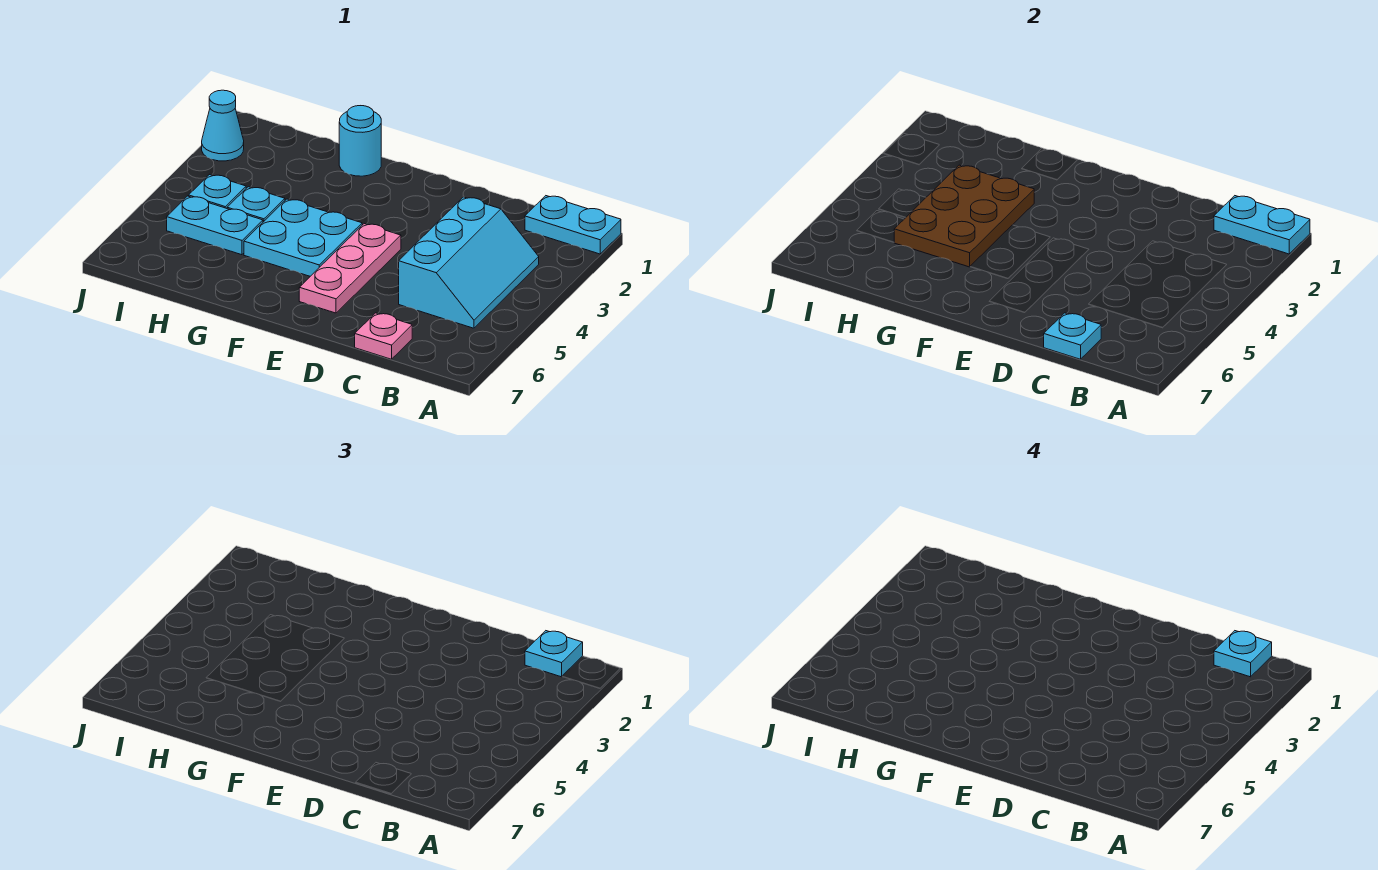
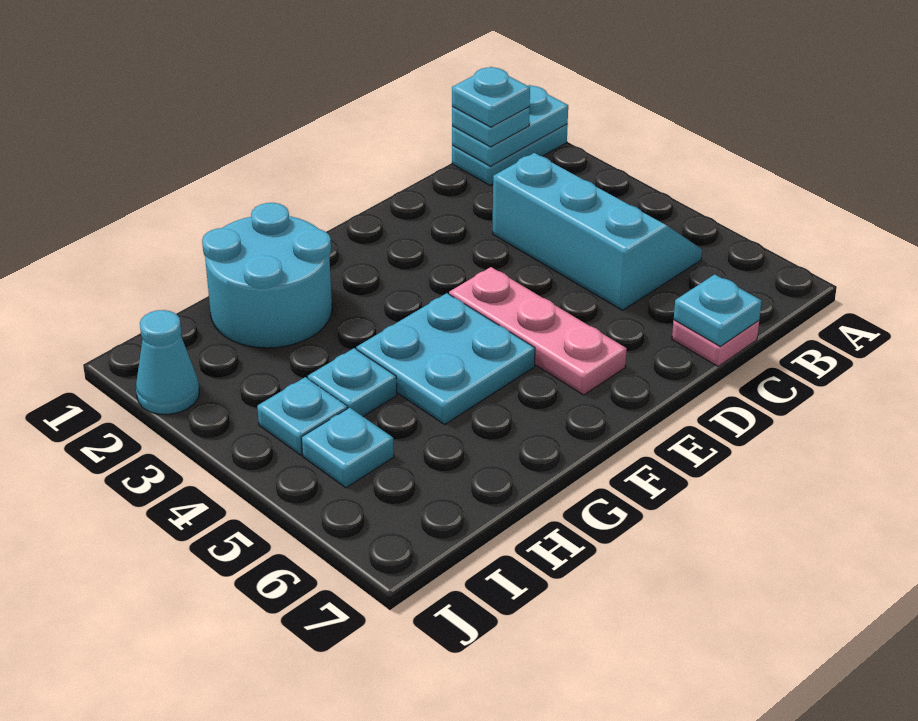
cyan 1x1 round brick [339,106,381,176] -> cyan 2x2 round brick [202,203,332,348]
brown 2x3 plate [894,165,1034,267] -> none
cyan 1x2 plate [167,196,263,255] -> cyan 1x1 plate [301,408,394,488]

